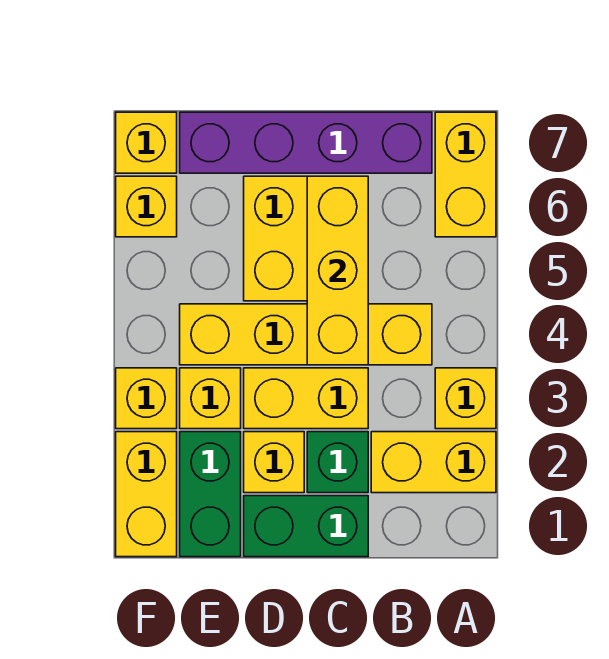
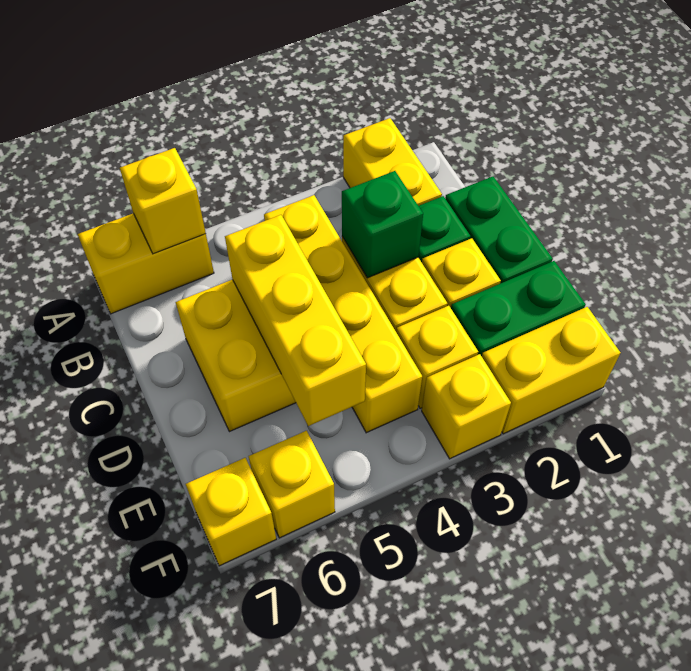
yellow 1x1 brick [435,368,496,429] -> yellow 1x1 brick moved to [120,148,206,254]
purple 1x4 brick [180,112,432,173] -> none
none -> green 1x1 brick [342,171,423,278]
yellow 1x3 brick [307,176,368,365] -> yellow 1x3 brick turned to [225,215,366,426]

